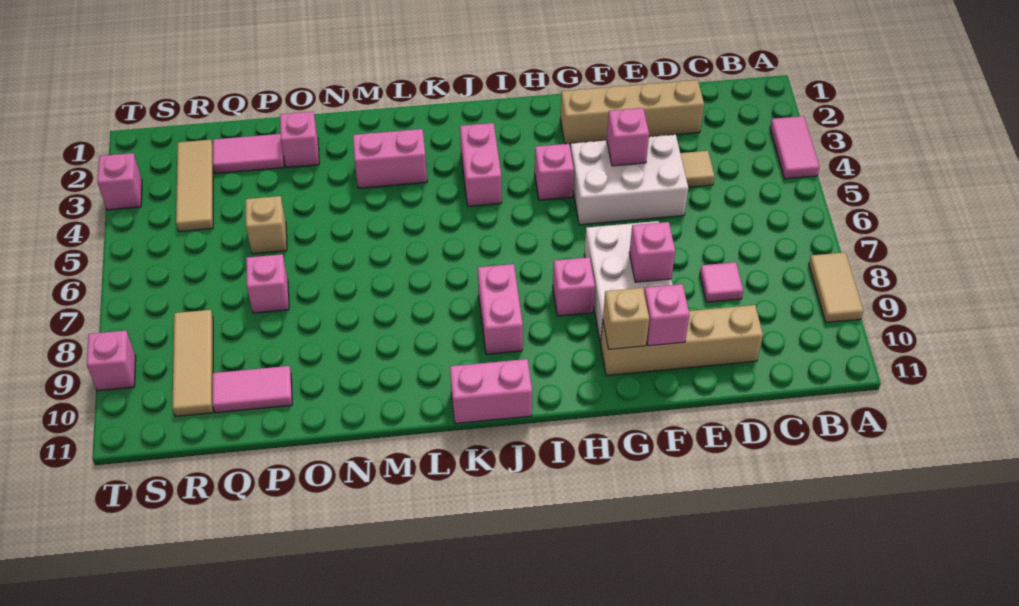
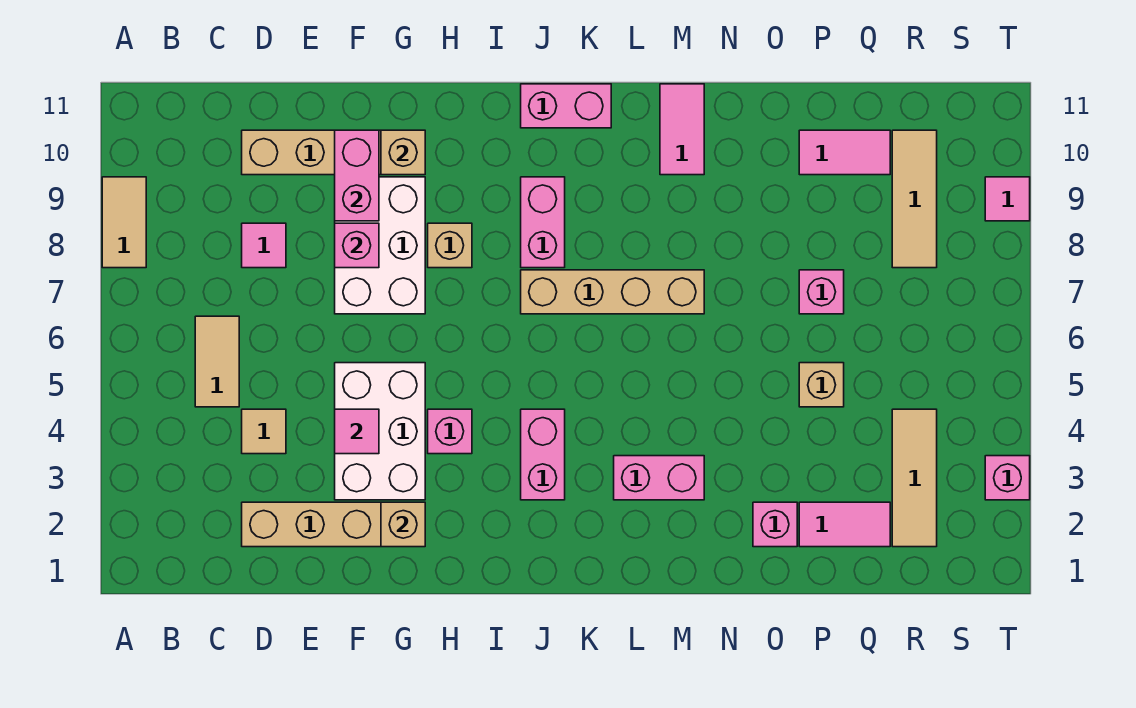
pink 1x2 tile [770,116,820,179] -> pink 1x2 tile moved to [660,84,704,175]
none -> tan 1x2 tile [195,316,239,407]
white 2x3 brick [571,135,688,225] -> white 2x3 brick turned to [335,363,425,500]
pink 1x1 brick [607,108,649,166] -> pink 1x1 tile [335,409,379,454]
pink 1x1 brick [644,284,690,346] -> pink 1x2 brick [335,130,379,221]
none -> tan 1x1 brick [381,502,425,547]
pink 1x1 brick [553,257,595,316] -> tan 1x1 brick [428,223,472,268]
none -> tan 1x4 brick [521,270,704,314]
pink 1x1 brick [87,331,136,391] -> pink 1x1 tile [985,177,1030,221]

